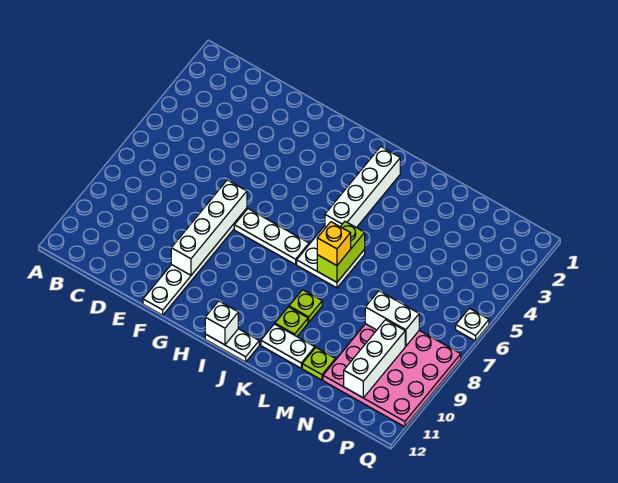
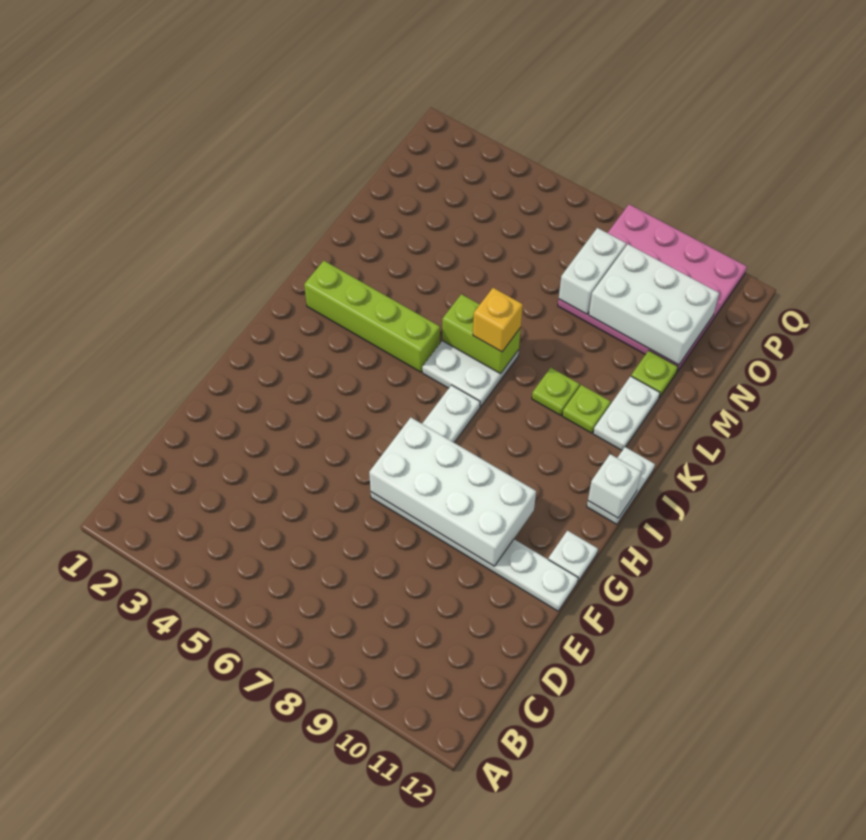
white 1x4 brick [171,180,247,275] -> white 2x4 brick [369,418,536,566]
white 1x4 brick [325,147,400,228] -> lime 1x4 brick [304,261,440,372]
white 1x3 brick [344,320,405,398] -> white 2x3 brick [589,244,719,365]
white 1x1 plate [456,308,489,341] -> white 1x1 plate moved to [548,531,598,581]

